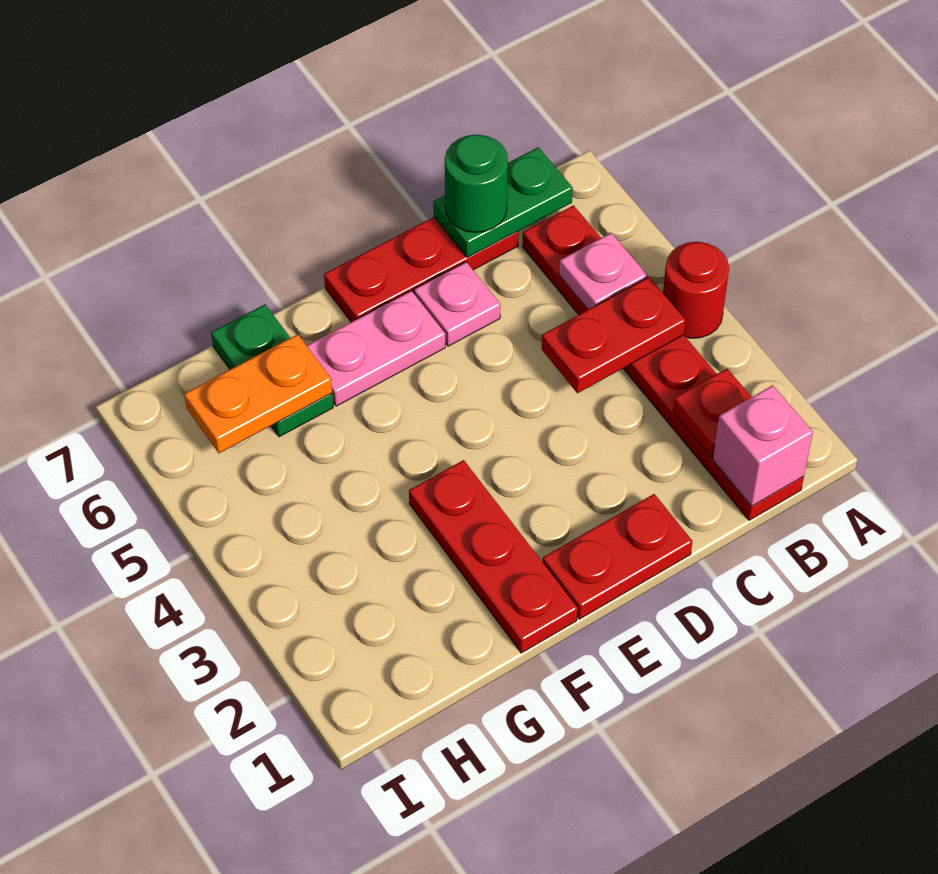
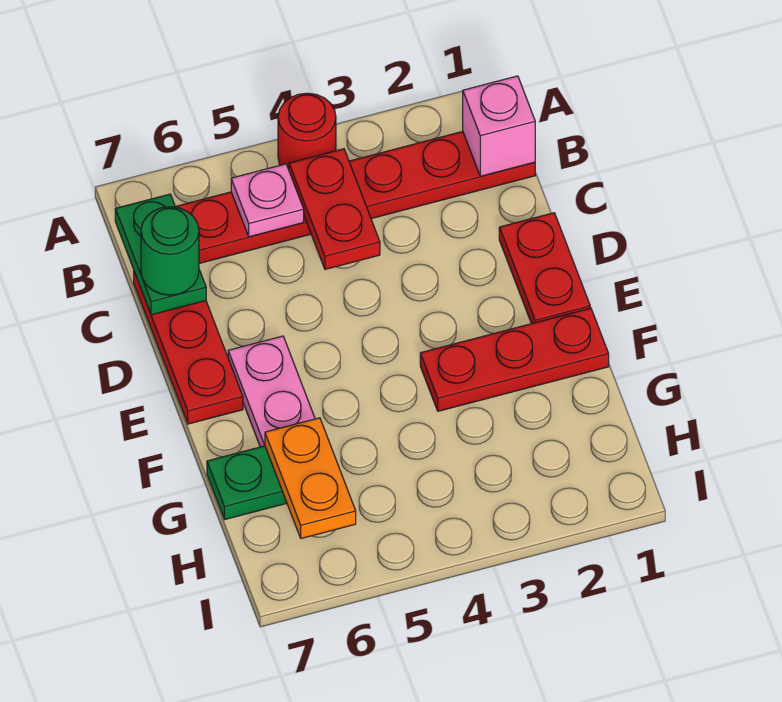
red 1x1 plate [673,369,751,457] -> none
pink 1x1 plate [414,262,500,346] -> none

